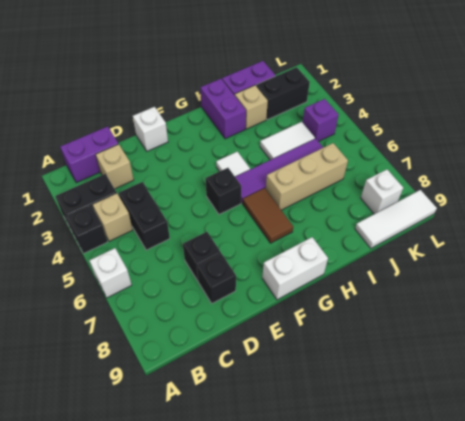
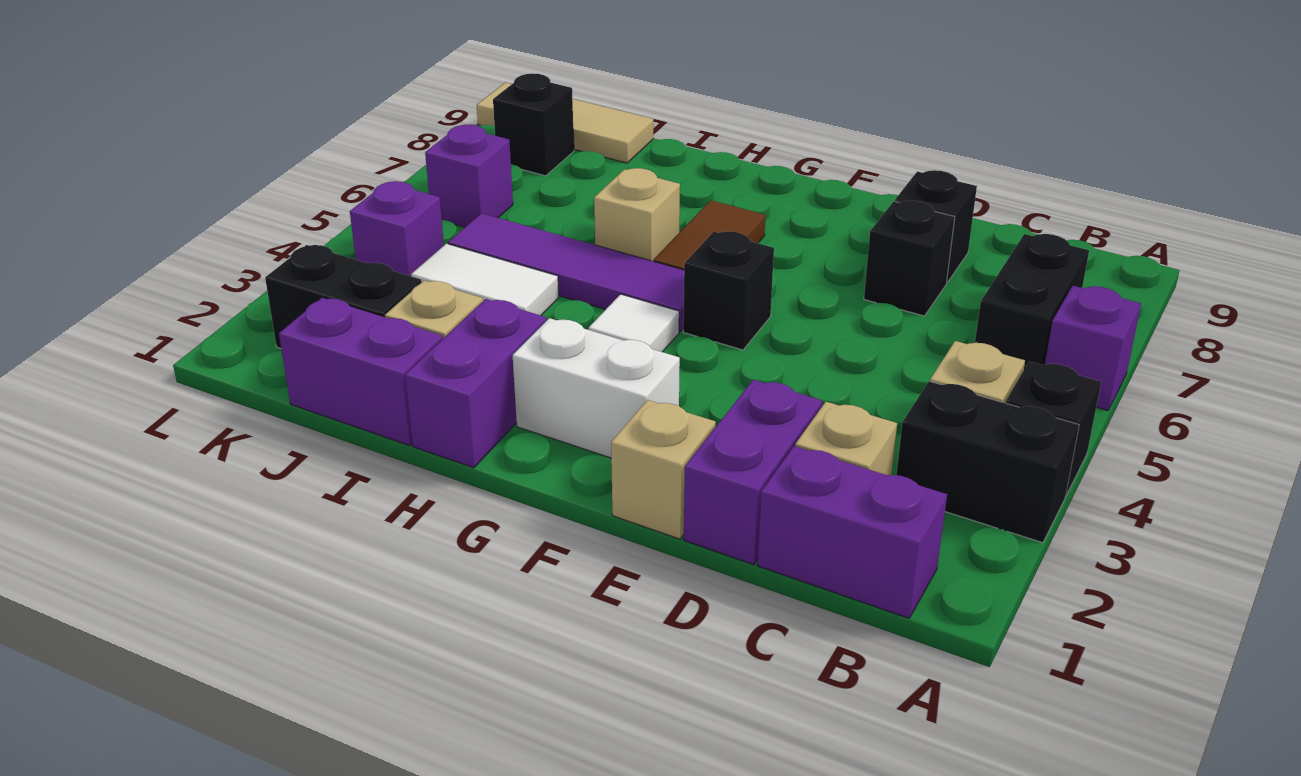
white 1x1 brick [89,248,132,298] -> purple 1x1 brick [1045,286,1141,411]
black 1x2 brick [119,182,170,250] -> black 1x2 brick moved to [975,234,1089,369]
none -> purple 1x2 brick [684,380,822,565]
white 1x1 brick [133,107,168,151] -> tan 1x1 brick [611,400,716,539]
white 1x2 brick [262,237,328,300] -> white 1x2 brick moved to [513,318,680,458]
tan 1x3 brick [266,143,348,210] -> tan 1x1 brick [594,168,680,261]
white 1x3 tile [355,190,437,248] -> tan 1x3 tile [477,83,653,163]
none -> purple 1x1 brick [425,125,513,227]
white 1x1 brick [361,170,403,214] -> black 1x1 brick [493,73,574,176]

